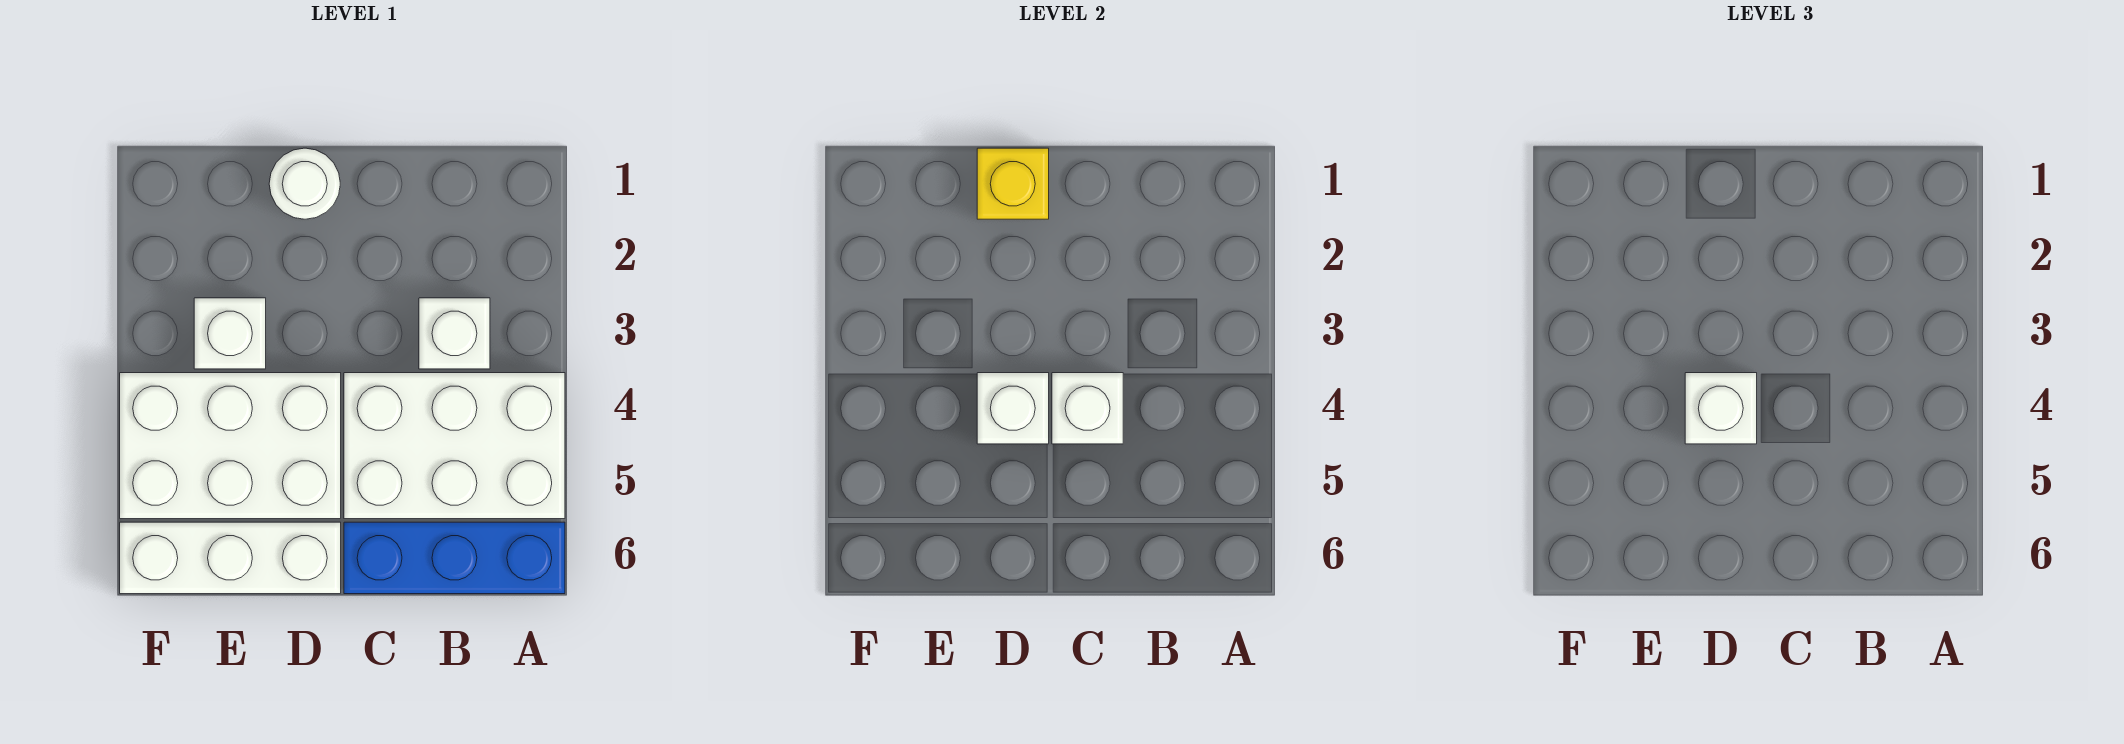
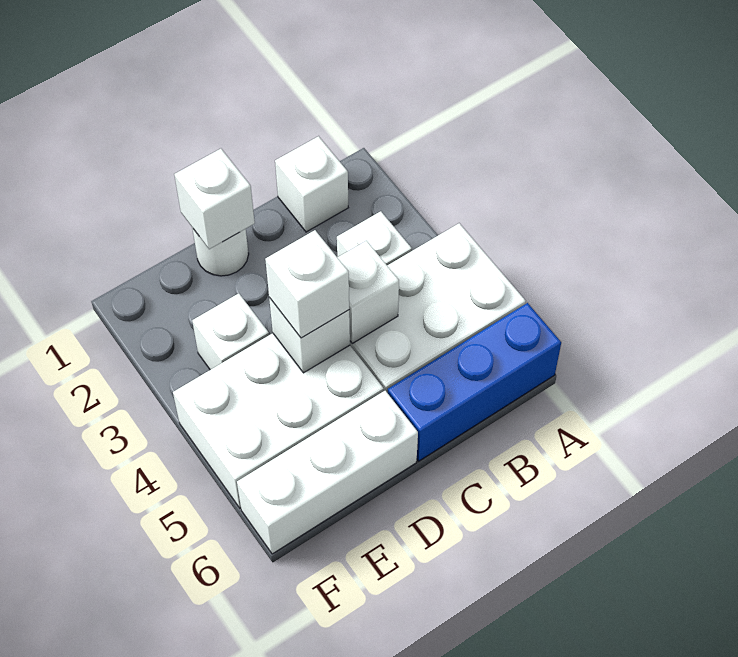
none -> white 1x1 brick [275,136,348,232]
yellow 1x1 brick [977,148,1049,219] -> white 1x1 brick [174,149,255,249]

